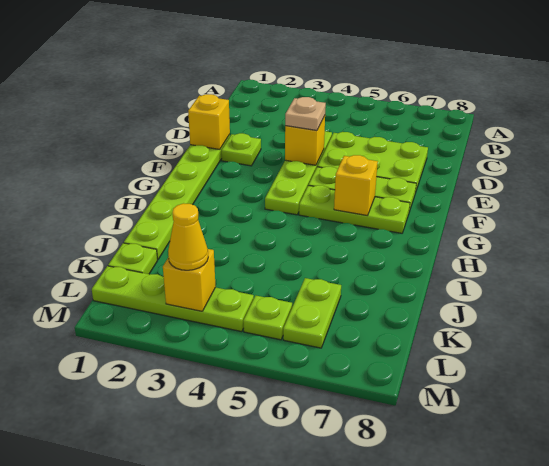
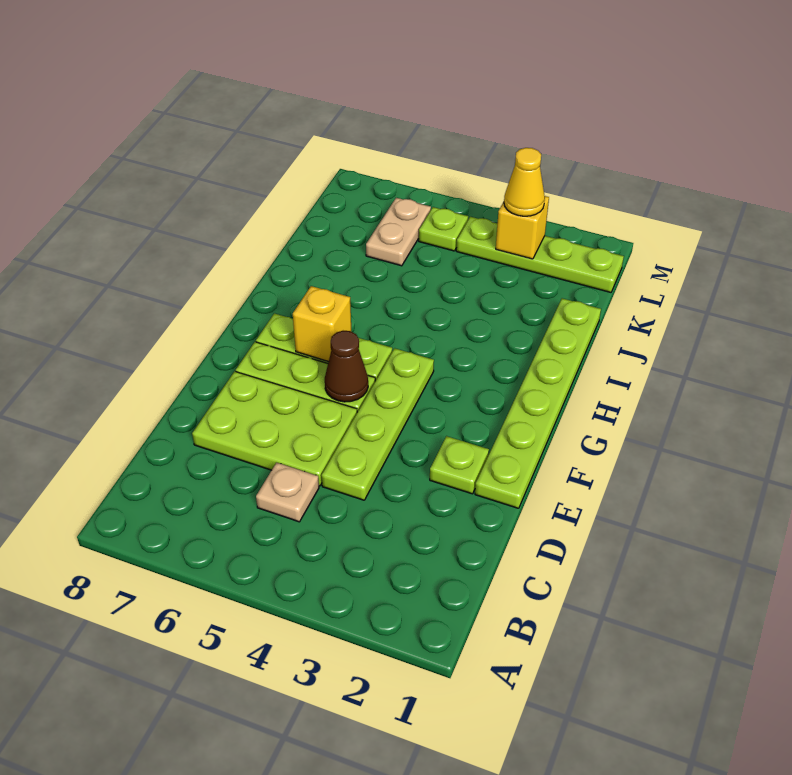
yellow 1x1 brick [188,94,230,149] -> none
yellow 1x1 brick [285,116,325,165] -> none
tan 1x1 plate [285,97,326,131] -> tan 1x1 plate moved to [256,463,319,522]
none -> brown 1x1 cone [325,331,368,402]
lime 1x1 plate [108,243,157,274] -> none
lime 1x2 plate [283,278,341,348] -> tan 1x2 plate [366,198,431,266]

